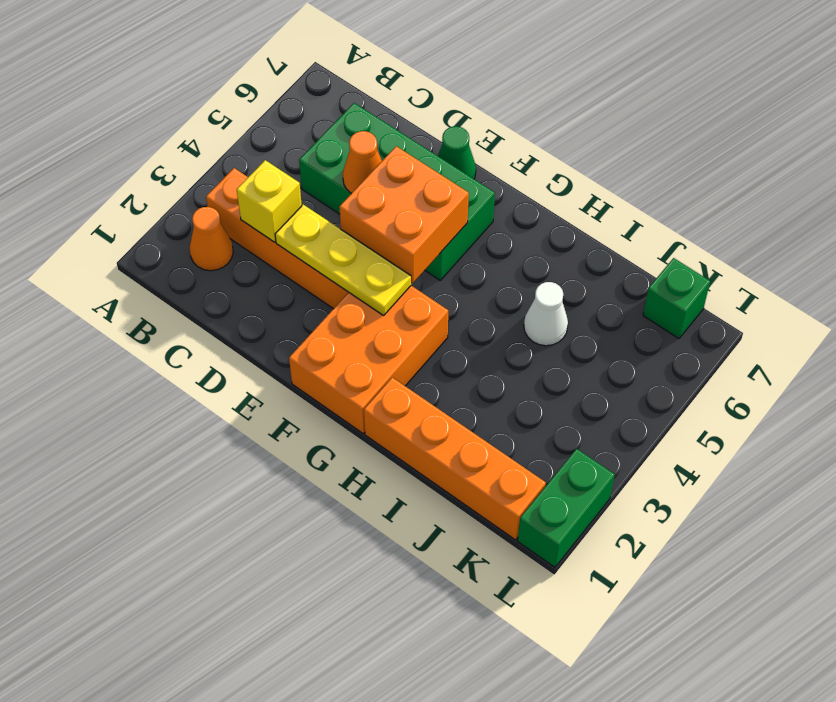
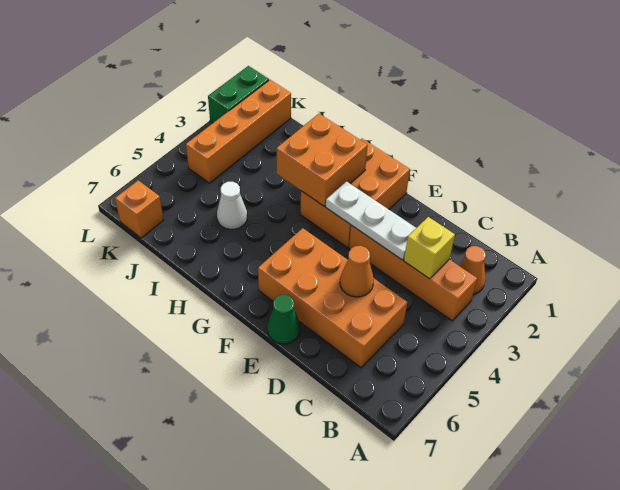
green 2x4 brick [299,103,495,280] -> orange 2x4 brick [258,228,407,368]
yellow 1x3 plate [275,205,411,315] -> white 1x3 plate [326,182,416,260]
orange 2x2 brick [339,146,469,283] -> orange 2x2 brick moved to [276,114,368,206]
orange 1x4 brick [364,377,546,540] -> orange 1x4 brick turned to [186,80,291,183]
green 1x1 brick [643,258,710,338] -> orange 1x1 brick [115,180,163,238]

